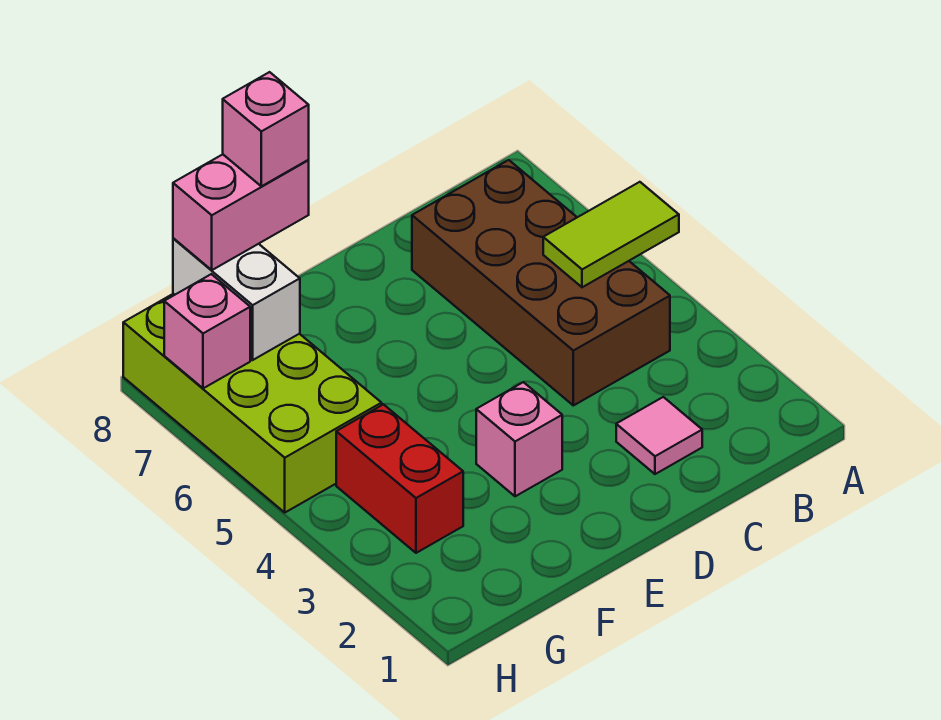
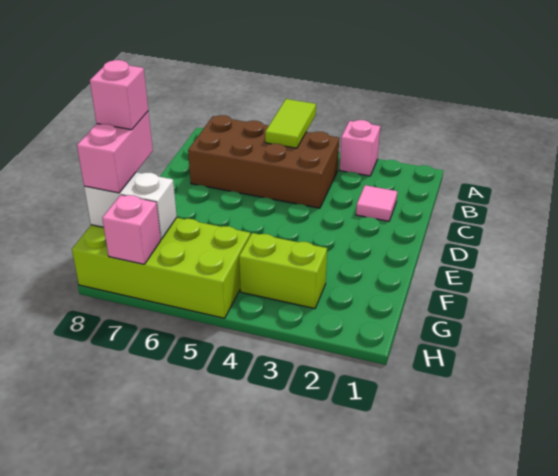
pink 1x1 brick [476,382,562,496] -> pink 1x1 brick moved to [340,120,380,176]
red 1x2 brick [336,404,463,553] -> lime 1x2 brick [239,233,327,309]

